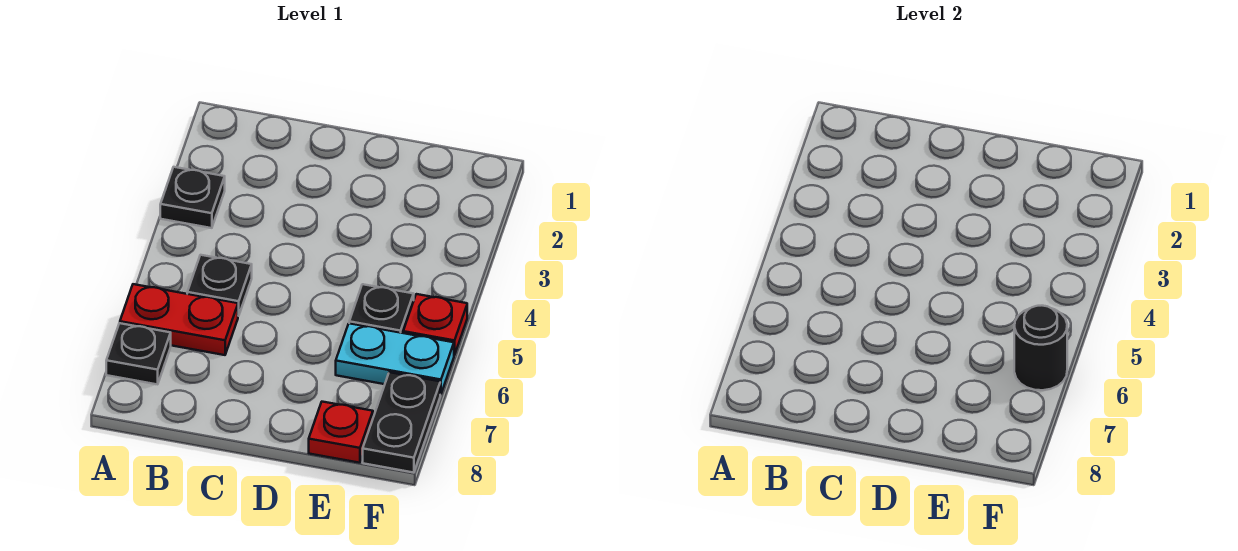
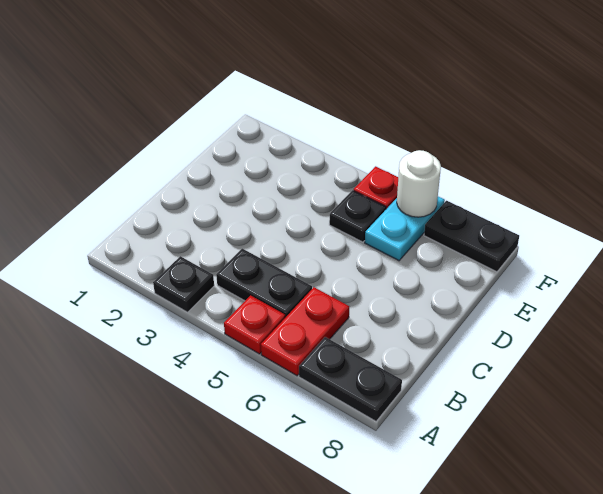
black 1x1 plate [106,323,171,384] -> black 1x2 plate [299,337,402,421]
black 1x1 plate [187,255,252,316] -> black 1x2 plate [216,249,312,318]
red 1x1 plate [309,402,373,463] -> red 1x1 plate moved to [224,295,285,354]
black 1x1 round brick [1014,306,1067,390] -> white 1x1 round brick [397,150,441,217]

